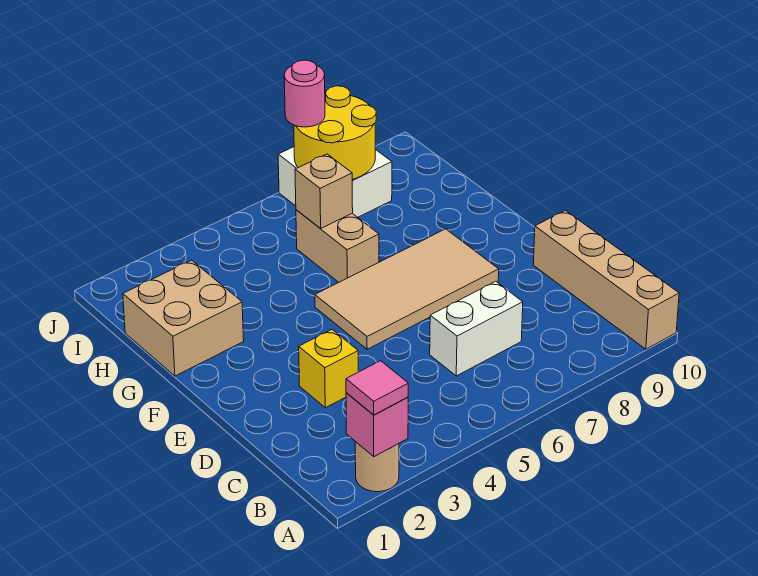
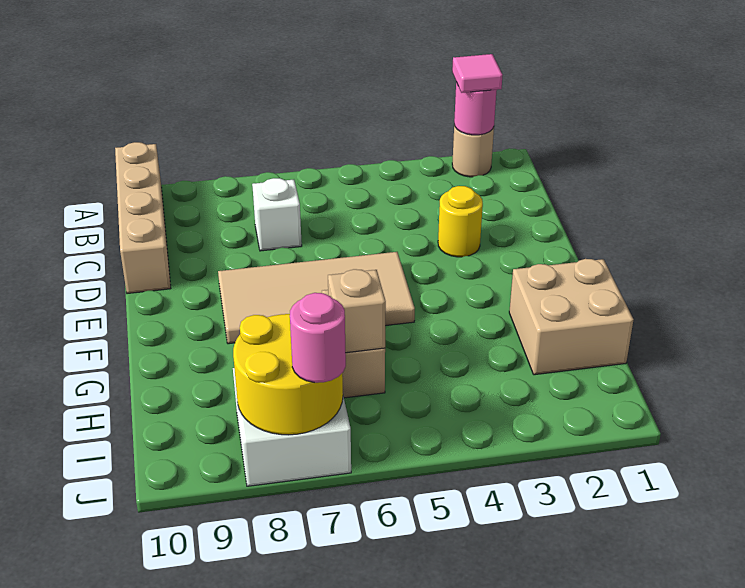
pink 1x1 brick [346,393,408,457] -> pink 1x1 round brick [454,82,497,135]
white 1x2 brick [430,281,523,376] -> white 1x1 brick [252,178,302,251]
yellow 1x1 brick [299,330,358,408] -> yellow 1x1 round brick [438,186,483,257]

